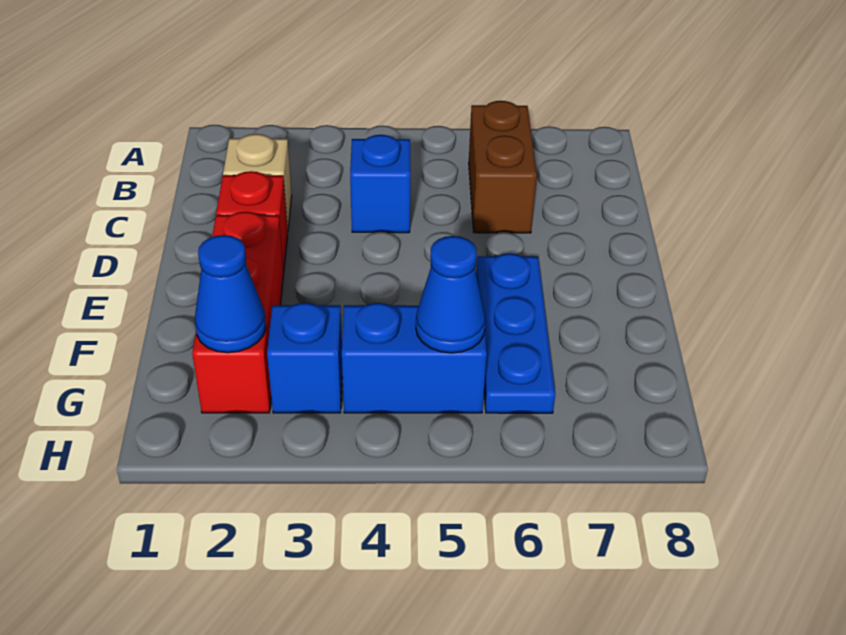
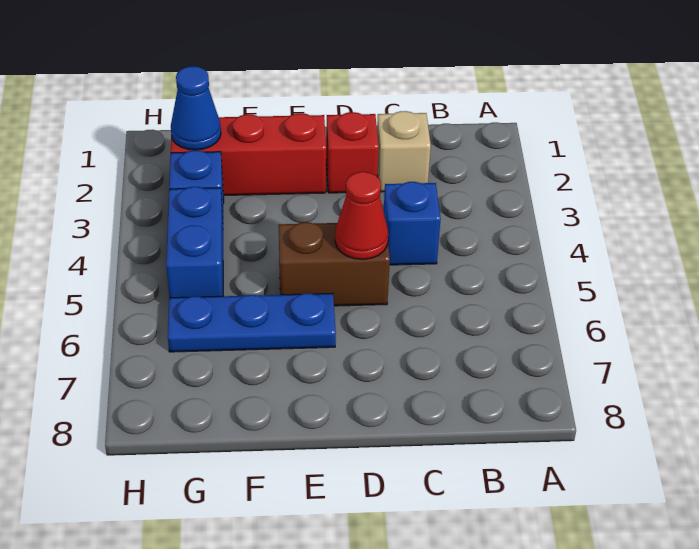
brown 1x2 brick [469,101,537,233] -> brown 1x2 brick moved to [279,222,390,306]
none -> red 1x1 cone [335,172,388,259]
blue 1x1 cone [416,236,486,353] -> none

